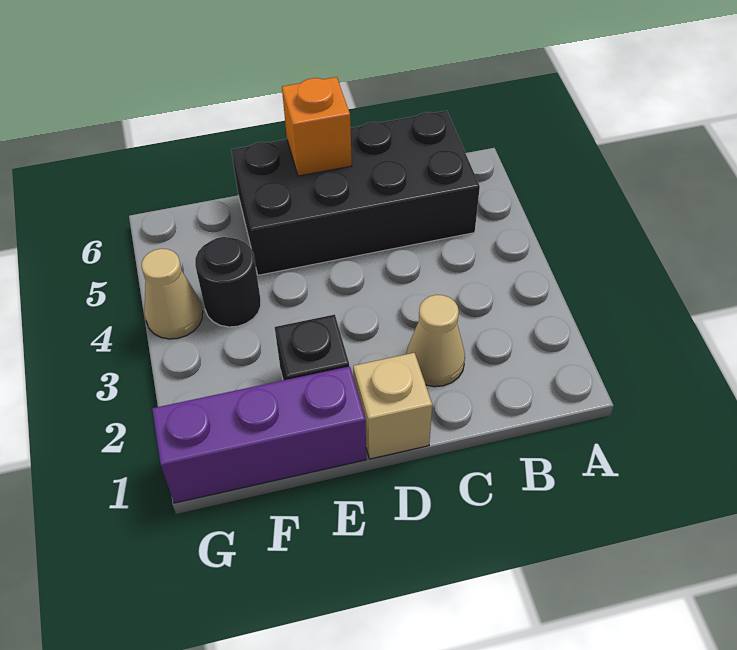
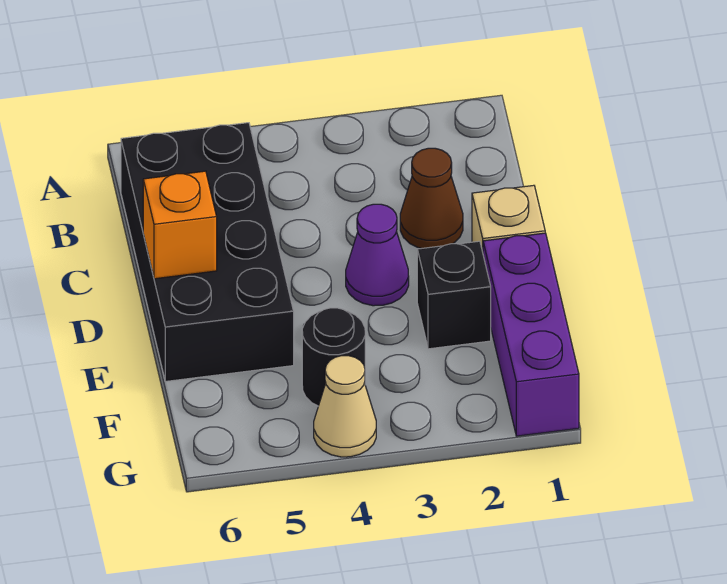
tan 1x1 cone [406,295,465,387] -> brown 1x1 cone [400,148,463,248]
none -> purple 1x1 cone [346,204,409,306]

